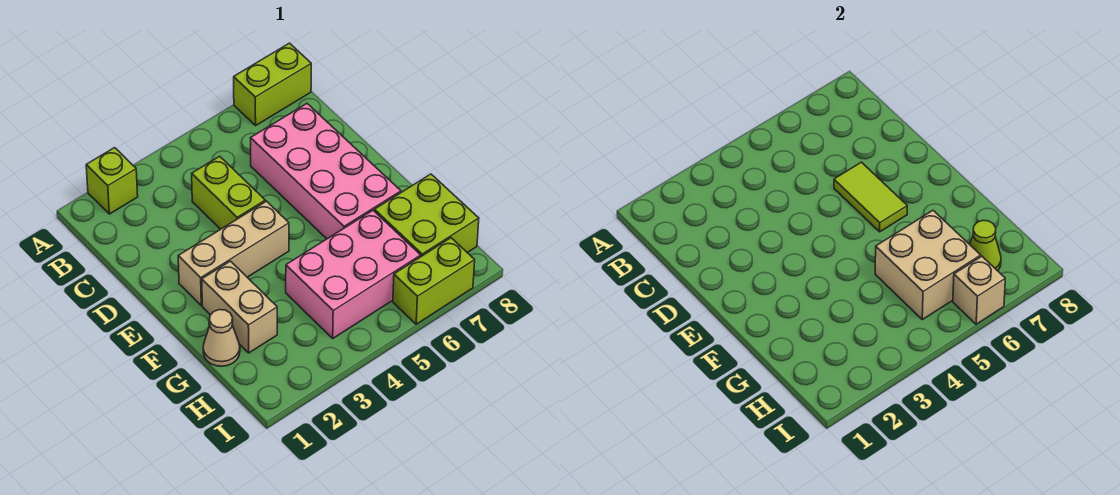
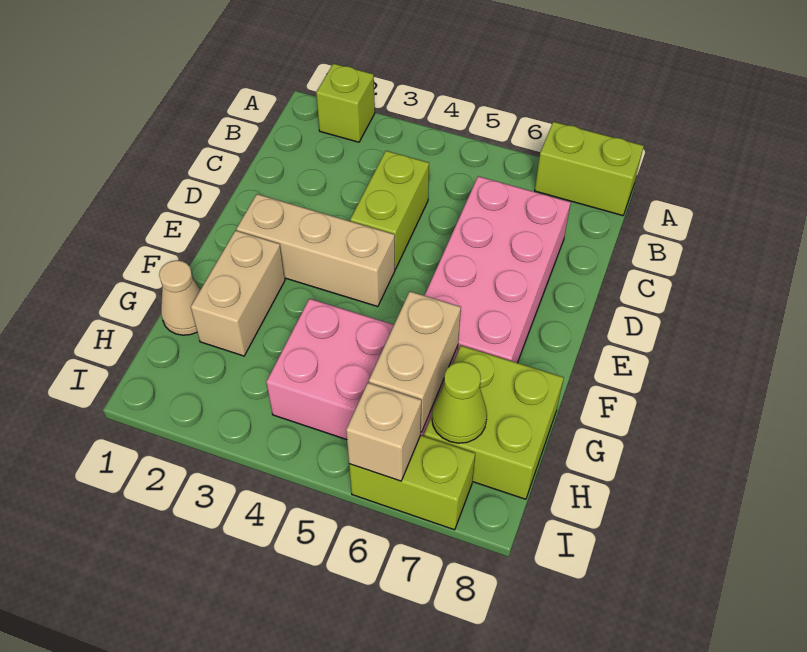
lime 1x2 tile [834,162,907,232] -> none
tan 2x2 brick [875,210,981,320] -> tan 1x2 brick [369,291,461,432]

